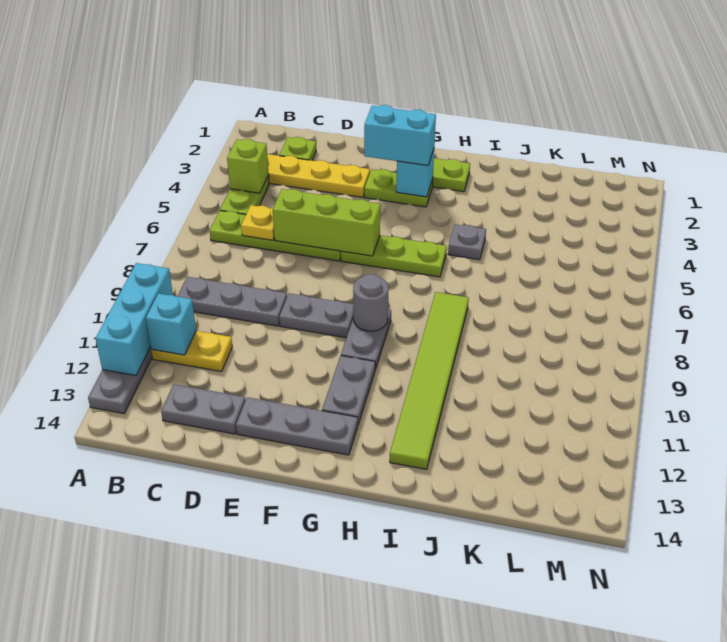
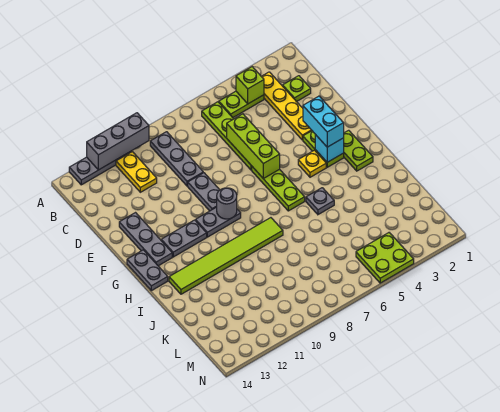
cyan 1x3 brick [96,263,173,376] -> grey 1x3 brick [87,113,149,170]
cyan 1x1 brick [146,293,196,355] -> none
yellow 1x1 plate [241,205,274,240] -> yellow 1x1 plate moved to [298,150,326,177]
grey 1x2 plate [161,384,245,434] -> grey 1x2 plate moved to [127,250,168,291]
none -> lime 2x2 plate [356,233,414,283]

